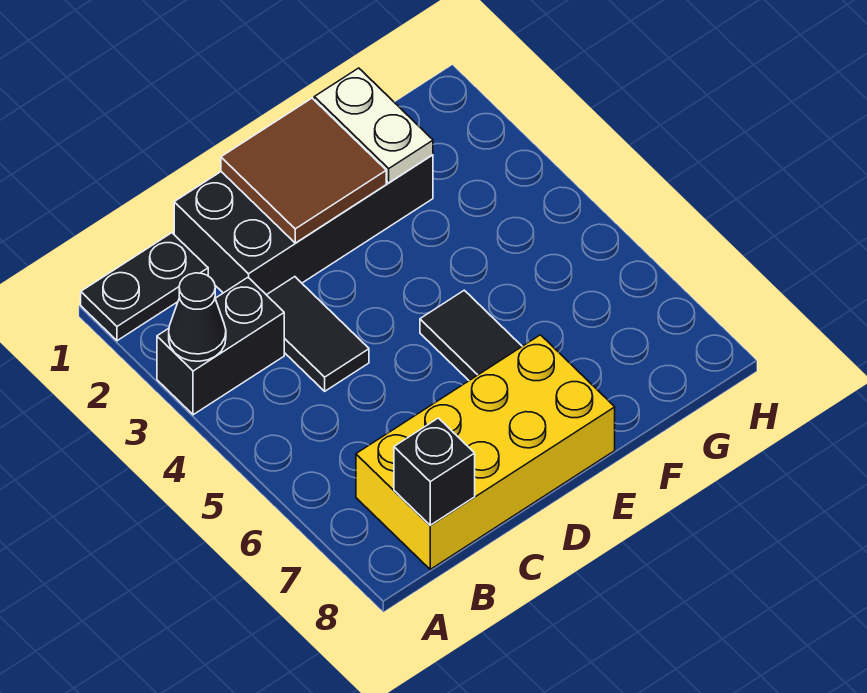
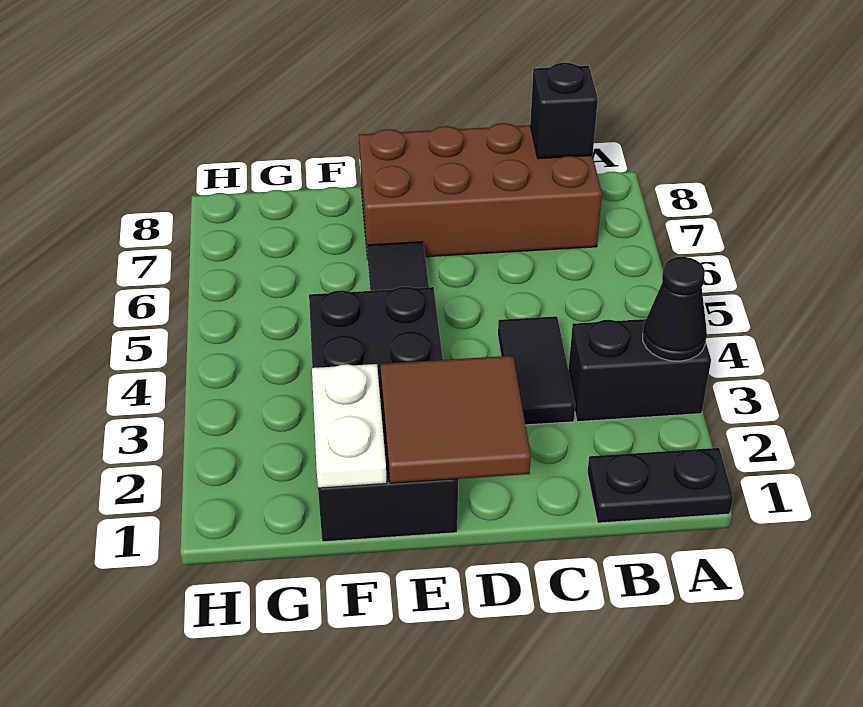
yellow 2x4 brick [356,335,615,569] -> brown 2x4 brick [359,123,602,258]
black 2x4 brick [174,155,433,295] -> black 2x4 brick turned to [309,287,458,542]

